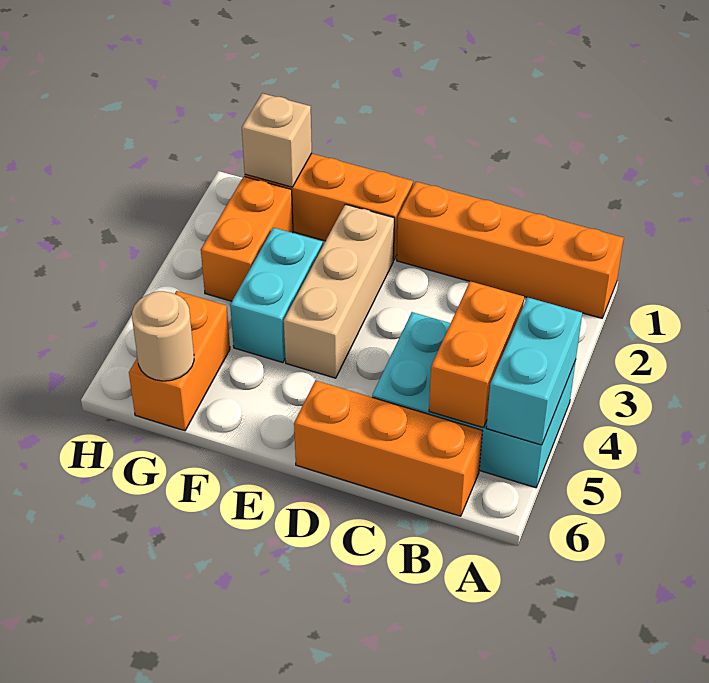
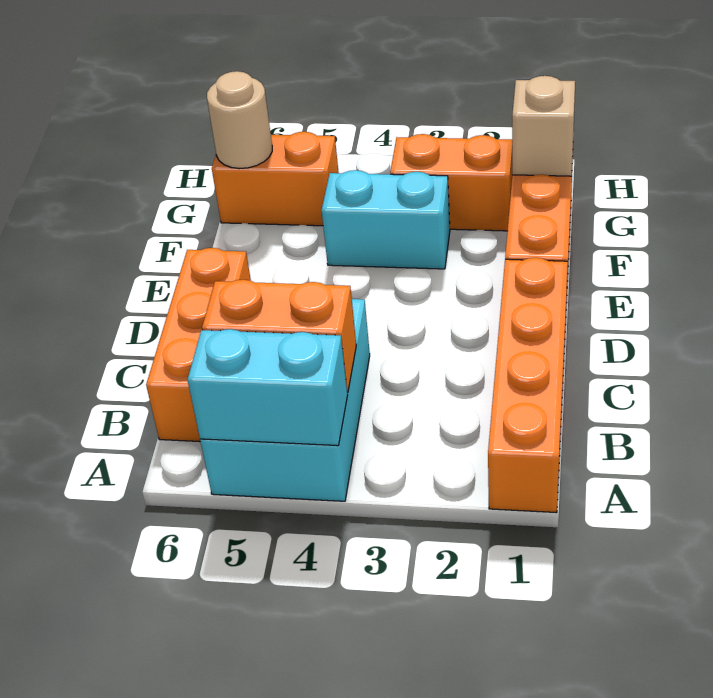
tan 1x3 brick [284,204,394,378] -> none

